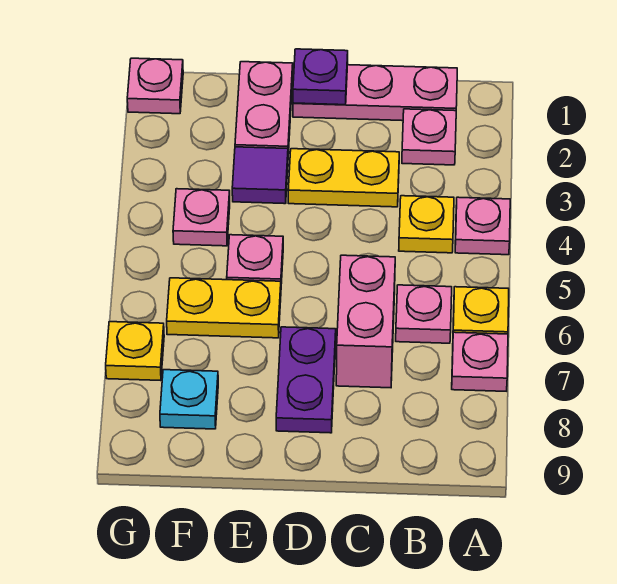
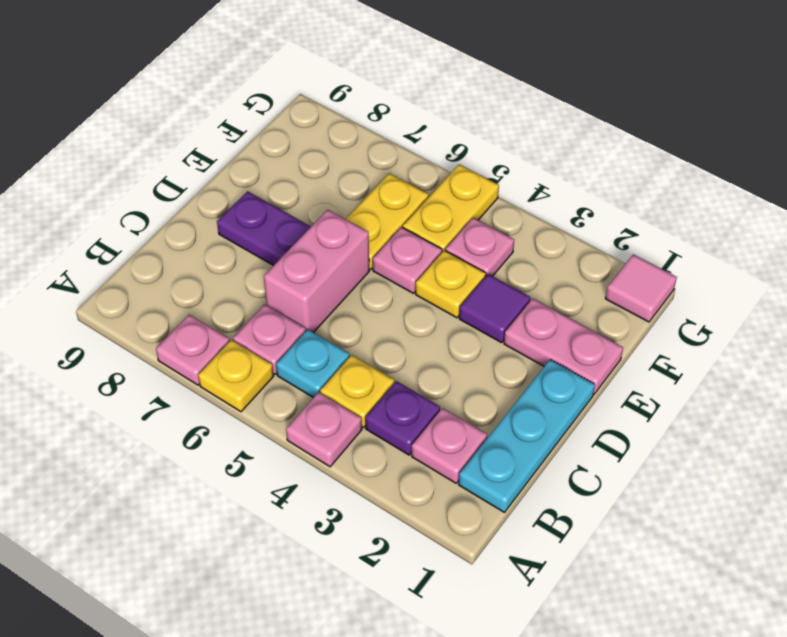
pink 1x3 plate [293,65,457,121] -> cyan 1x3 plate [459,360,595,512]
yellow 1x2 plate [288,149,399,207] -> yellow 1x2 plate moved to [403,164,499,252]
pink 1x2 brick [336,255,395,388] -> pink 1x2 brick turned to [264,210,369,333]
purple 1x1 plate [293,49,348,105] -> purple 1x1 plate moved to [365,381,440,455]
cyan 1x1 plate [160,370,218,429] -> cyan 1x1 plate moved to [276,329,350,398]
pink 1x1 plate [127,58,183,114] -> pink 1x1 tile [605,254,677,322]
yellow 1x1 plate [106,322,164,381] -> yellow 1x1 plate moved to [416,250,486,318]

